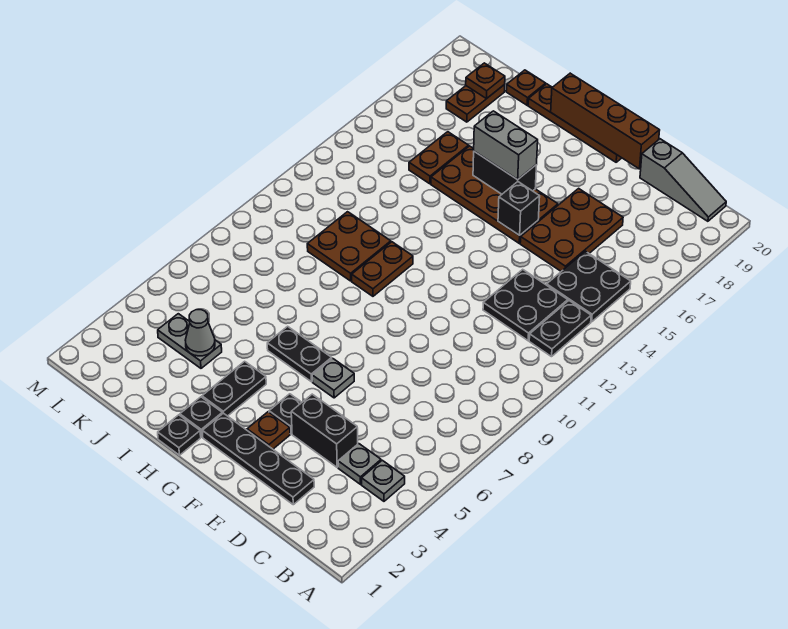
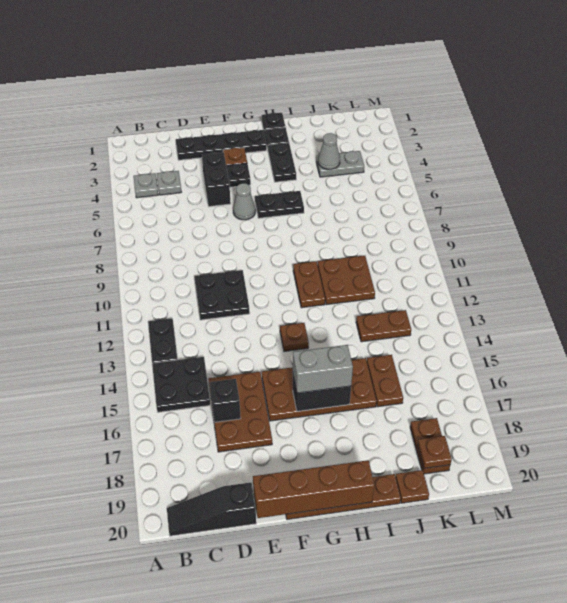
grey 1x3 slope [640,139,726,221] -> black 1x3 slope [167,482,256,536]
black 2x2 plate [483,269,568,341] -> black 2x2 plate moved to [194,270,250,320]
black 1x2 brick [291,394,358,467] -> black 1x2 brick turned to [202,152,231,207]
grey 1x1 plate [312,358,354,398] -> grey 1x1 cone [233,183,256,220]
black 1x1 brick [498,182,540,235] -> black 1x1 brick moved to [210,379,241,422]
none -> brown 1x1 plate [280,323,309,351]
none -> brown 1x2 plate [356,310,411,342]

